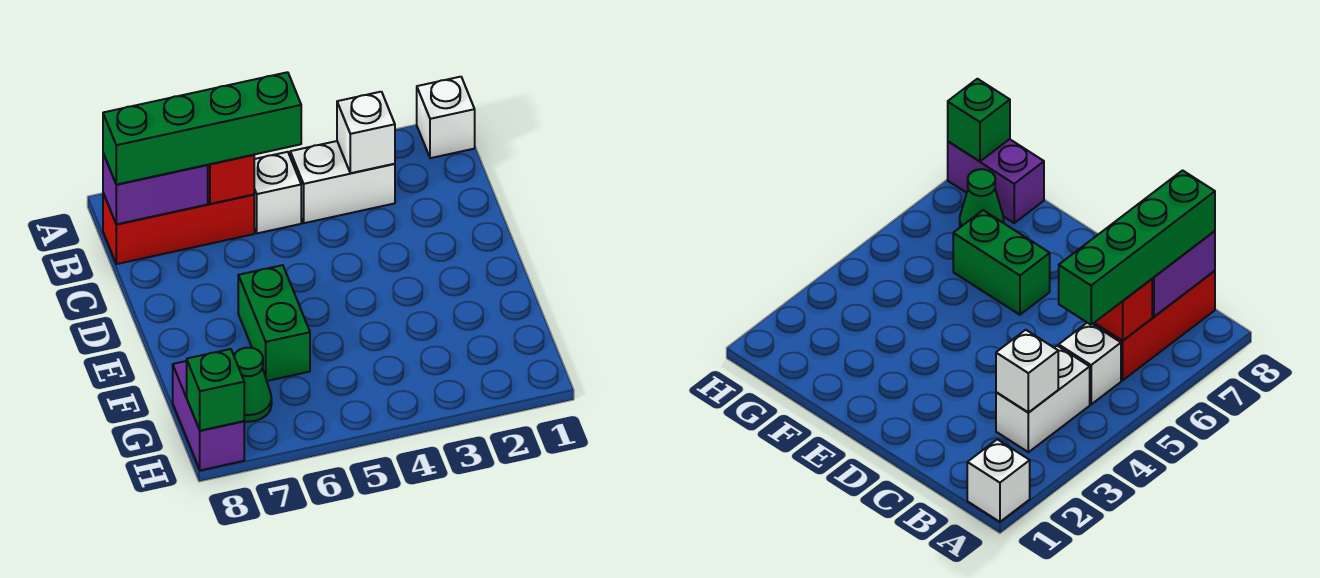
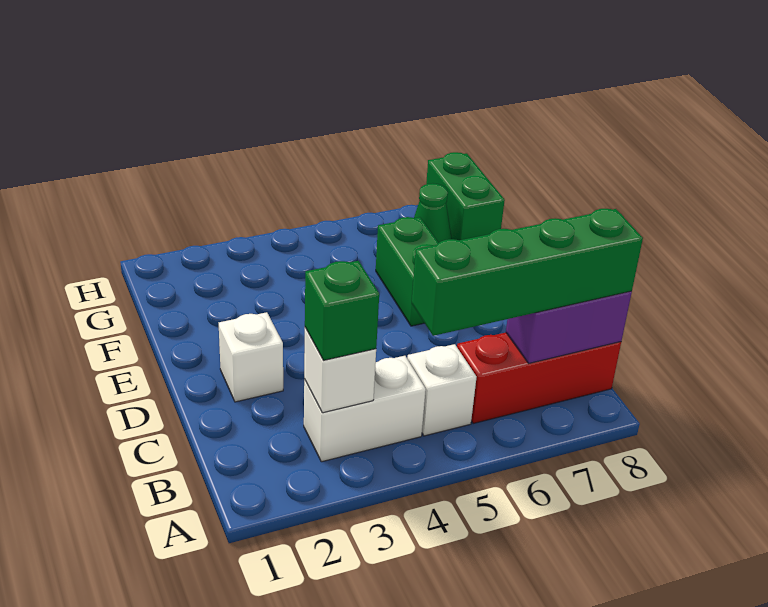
white 1x1 brick [417,77,475,158] -> white 1x1 brick moved to [219,312,283,402]
red 1x1 brick [208,155,254,204] -> none
purple 1x2 brick [173,361,244,470] -> green 1x2 brick [426,152,505,240]
green 1x1 brick [187,349,244,431] -> green 1x1 brick moved to [305,261,379,360]

